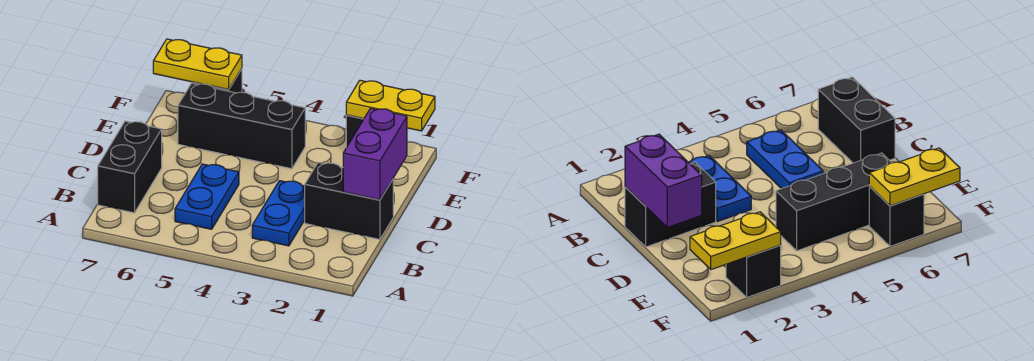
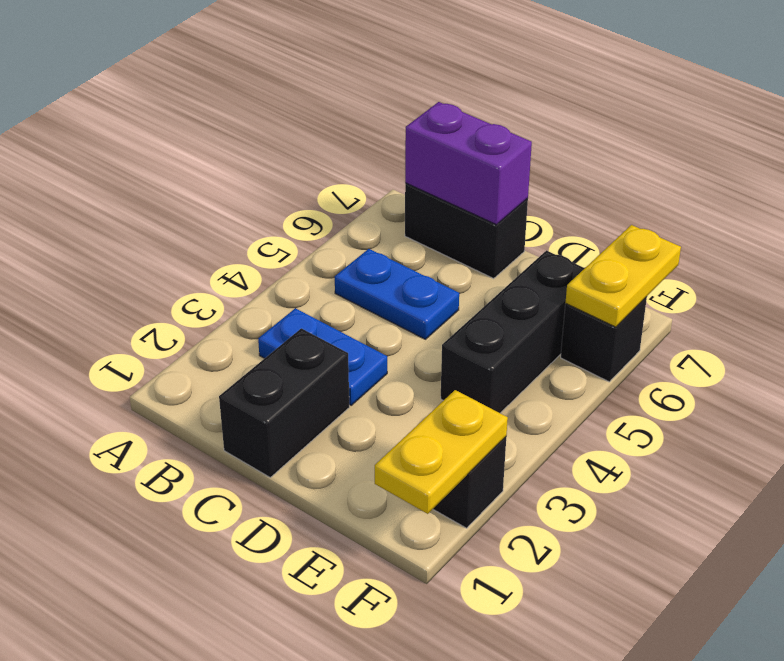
purple 1x2 brick [343,108,407,200] -> purple 1x2 brick moved to [405,102,532,225]

